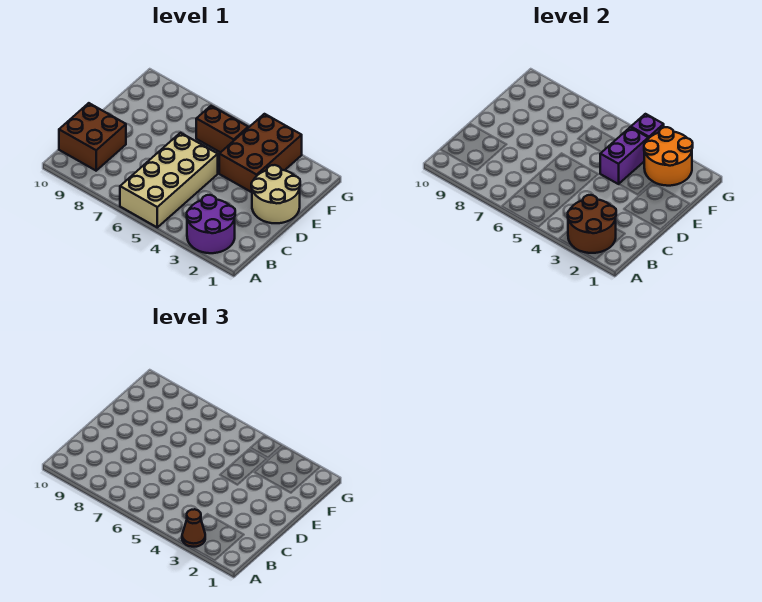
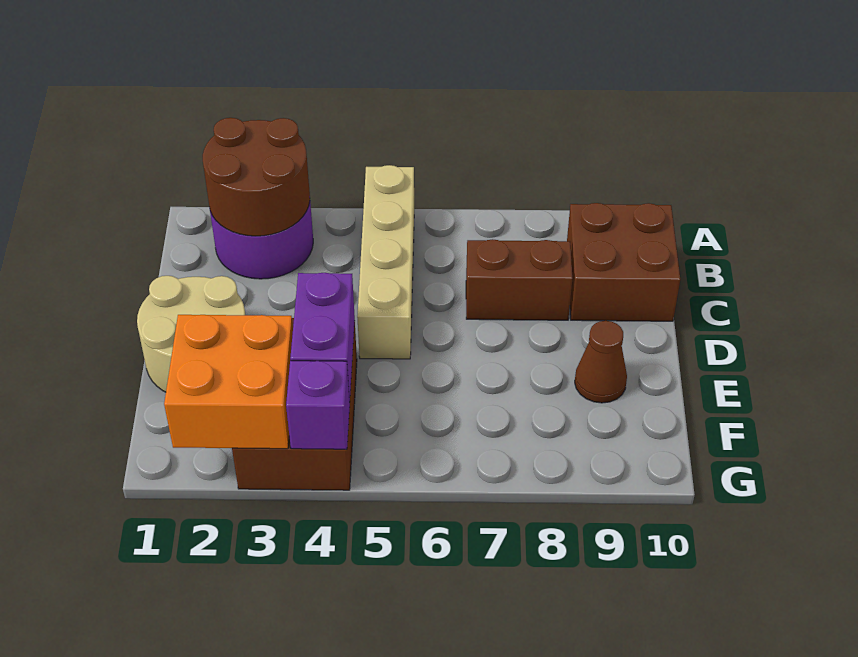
brown 1x1 cone [182,509,205,547] -> brown 1x1 cone moved to [575,321,627,403]
tan 2x4 brick [120,133,218,227] -> tan 1x4 brick [357,165,414,359]
orange 2x2 round brick [644,127,693,186] -> orange 2x2 brick [164,315,293,449]
brown 1x2 brick [196,106,248,153] -> brown 1x2 brick moved to [466,239,573,320]

